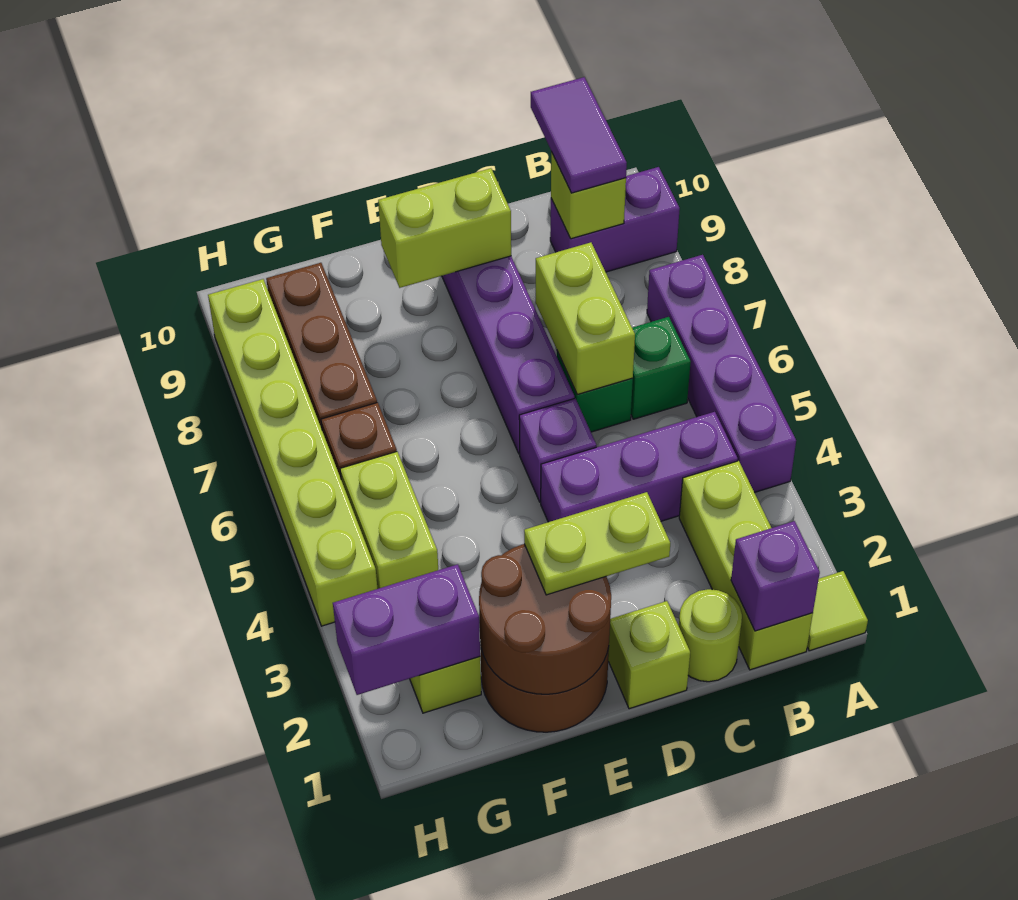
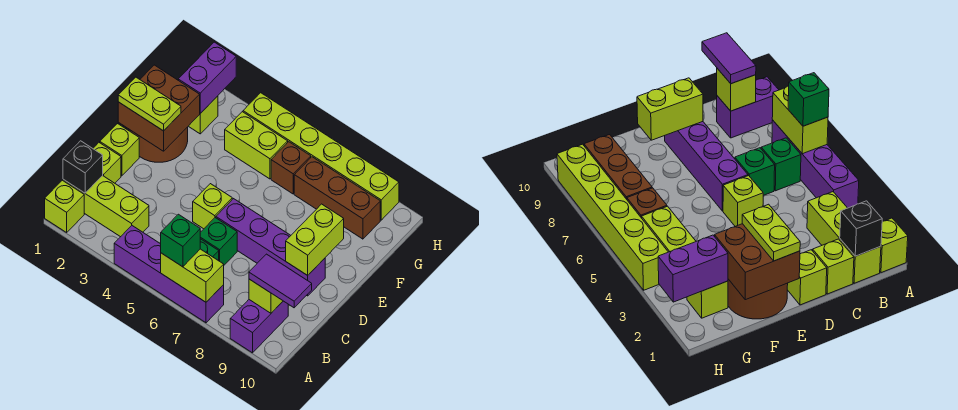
lime 1x1 tile [807,571,868,651] -> lime 1x1 brick [45,180,84,232]
none -> green 1x1 brick [161,214,200,267]
purple 1x1 brick [731,521,820,631] -> black 1x1 brick [63,141,103,193]
purple 1x3 brick [541,412,738,522] -> none
lime 1x1 round brick [679,589,742,682] -> lime 1x1 brick [93,143,121,183]
lime 1x2 brick [536,242,635,394] -> lime 1x2 brick moved to [161,249,224,302]
lime 1x2 plate [524,492,670,595] -> lime 1x2 plate turned to [118,77,181,131]
purple 1x1 brick [519,398,596,502] -> lime 1x1 brick [193,184,232,229]
brown 2x2 round brick [479,544,611,694] -> brown 2x2 brick [118,65,200,151]

